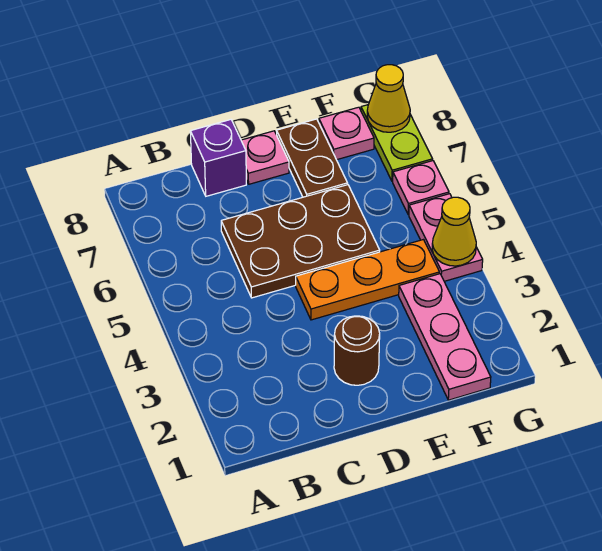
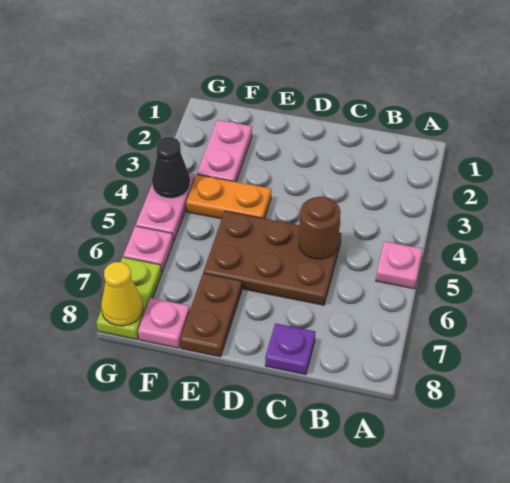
purple 1x1 brick [190,120,246,196] -> purple 1x1 plate [265,323,315,375]
brown 1x1 round brick [334,316,380,385] -> brown 1x1 round brick moved to [299,197,341,259]
orange 1x3 plate [296,240,439,320] -> orange 1x2 plate [186,175,271,219]
pink 1x1 plate [241,131,289,184] -> pink 1x1 plate moved to [376,241,423,289]
pink 1x3 plate [399,274,491,400] -> pink 1x2 plate [197,120,252,182]
yellow 1x1 cone [432,197,476,266] -> black 1x1 cone [152,137,190,198]

